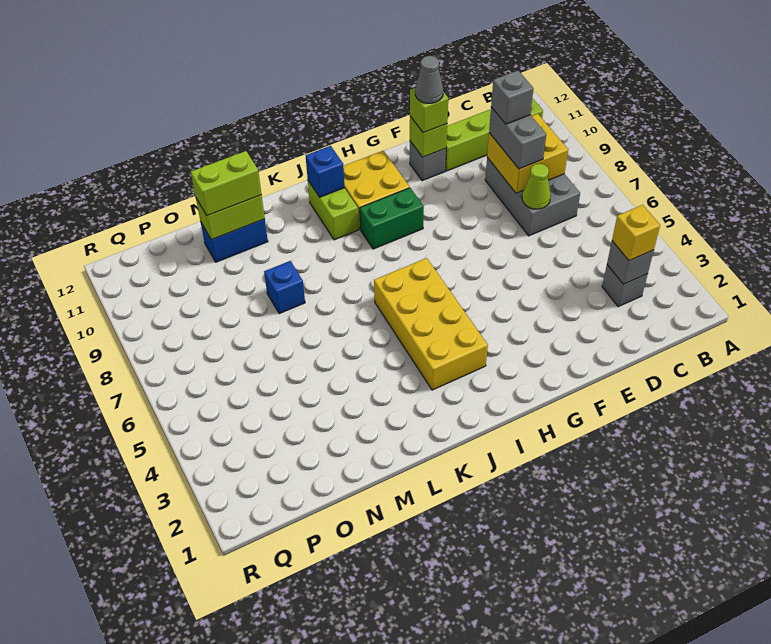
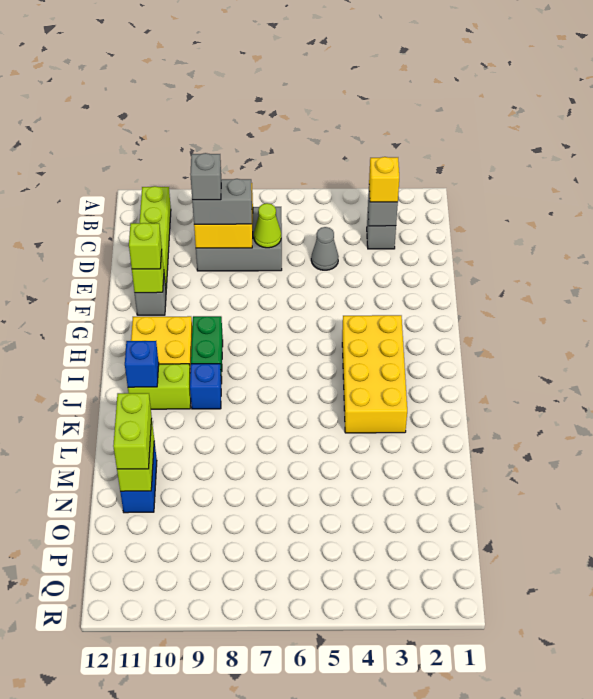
grey 1x1 cone [415,56,443,103] -> grey 1x1 cone moved to [311,227,339,270]
yellow 2x4 brick [374,258,488,390] -> yellow 2x4 brick turned to [342,315,407,433]
blue 1x1 brick [264,261,305,314] -> blue 1x1 brick moved to [190,364,221,409]

